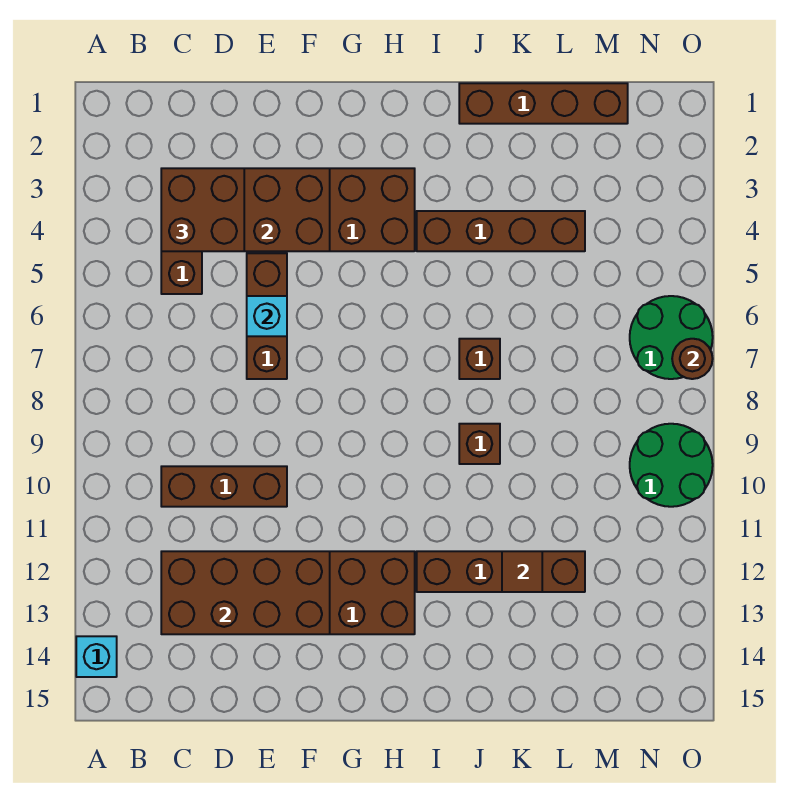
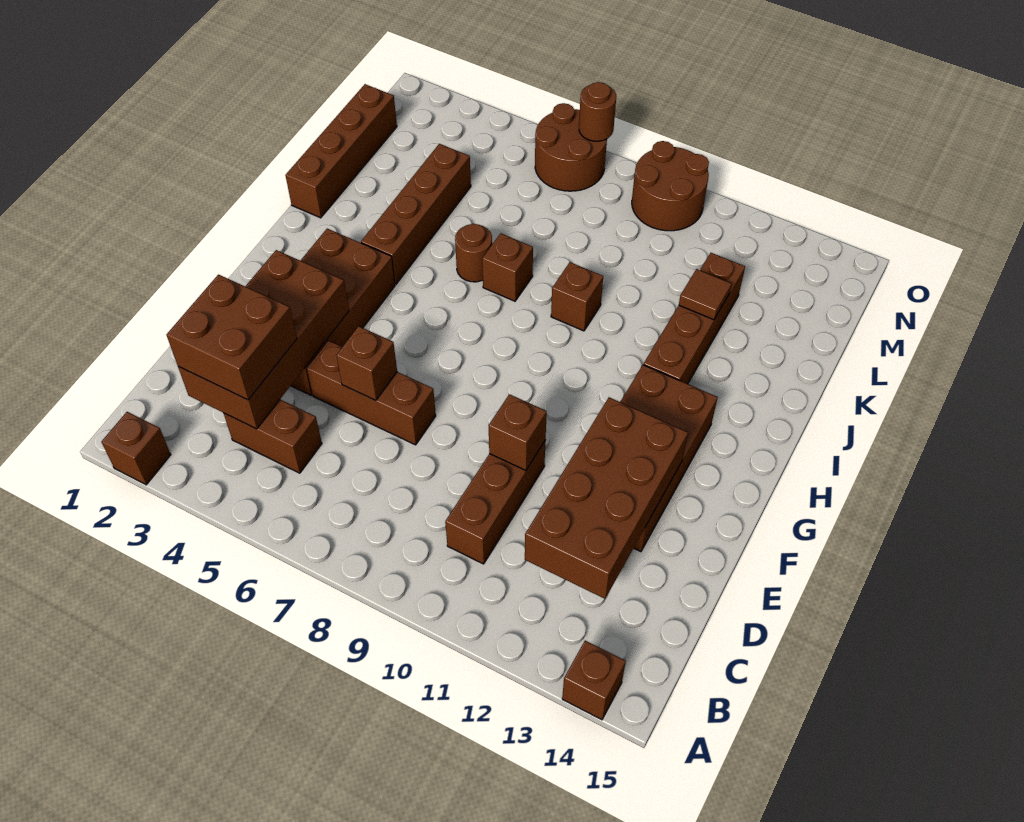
none -> brown 1x1 brick [101,412,171,485]
cyan 1x1 brick [76,636,117,677] -> brown 1x1 brick [562,641,626,720]
cyan 1x1 brick [247,296,287,336] -> brown 1x1 brick [336,326,397,400]
none -> brown 1x1 brick [489,394,547,470]
none -> brown 1x1 round brick [455,224,492,282]
green 2x2 round brick [630,296,713,379] -> brown 2x2 round brick [535,103,607,191]
green 2x2 round brick [630,424,713,507] -> brown 2x2 round brick [632,141,709,231]

